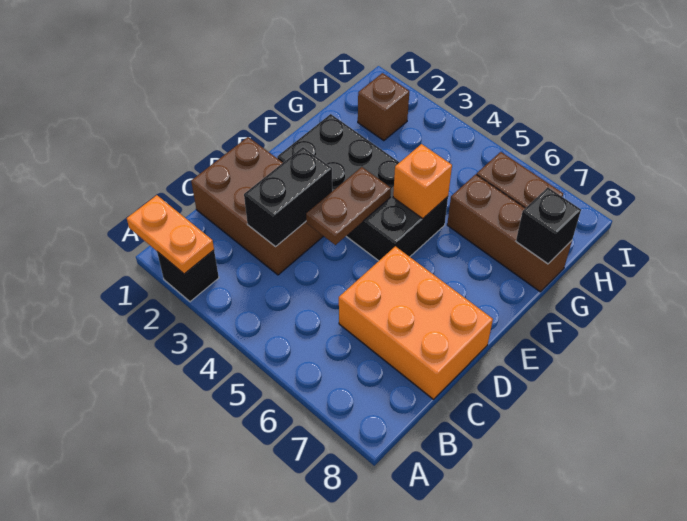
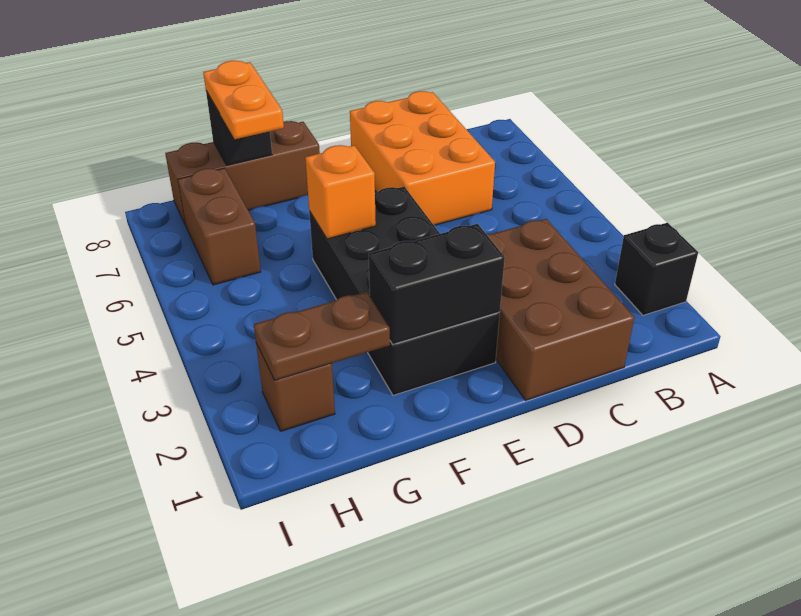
orange 1x2 plate [127,195,214,274] -> orange 1x2 plate moved to [203,61,284,139]
black 1x2 brick [244,147,332,247] -> black 1x2 brick moved to [369,224,505,344]
brown 1x2 plate [306,167,391,245] -> brown 1x2 plate moved to [254,292,390,380]
brown 1x3 brick [447,174,572,292] -> brown 1x3 brick turned to [165,121,320,226]

